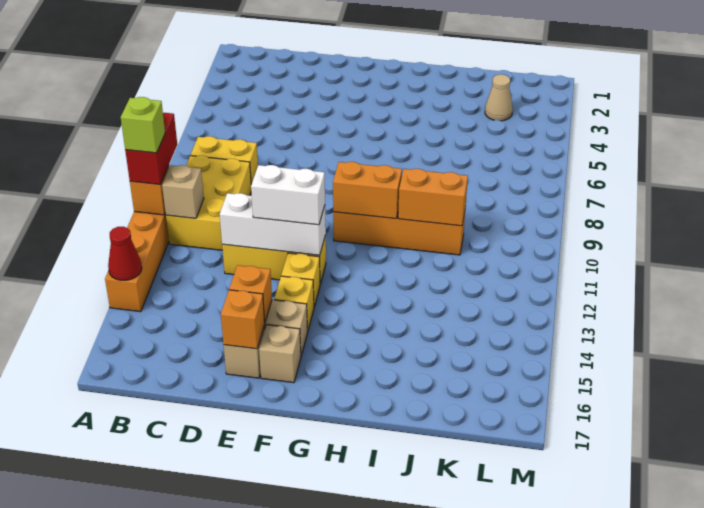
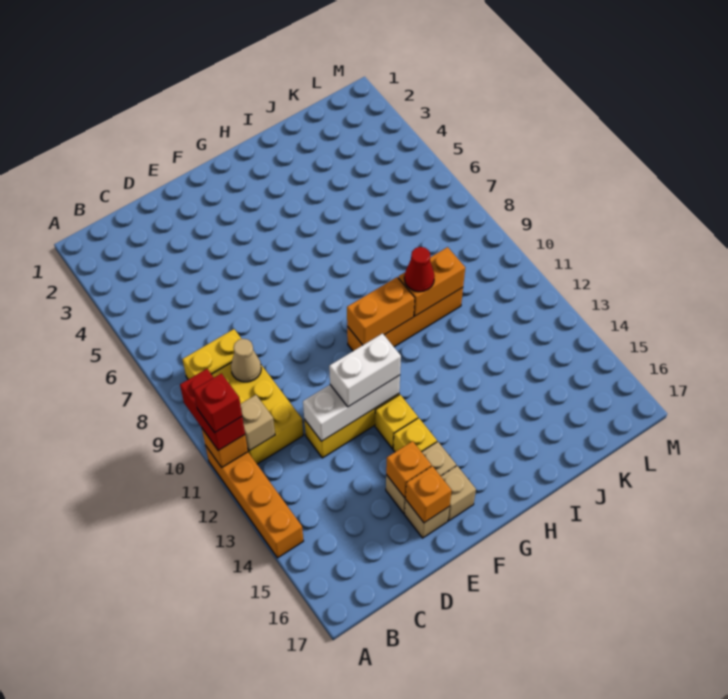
lime 1x1 brick [121,97,165,153] -> red 1x1 brick [193,373,242,433]
red 1x1 cone [108,227,142,280] -> red 1x1 cone moved to [404,247,434,292]
tan 1x1 cone [485,74,513,121] -> tan 1x1 cone moved to [231,339,261,382]

